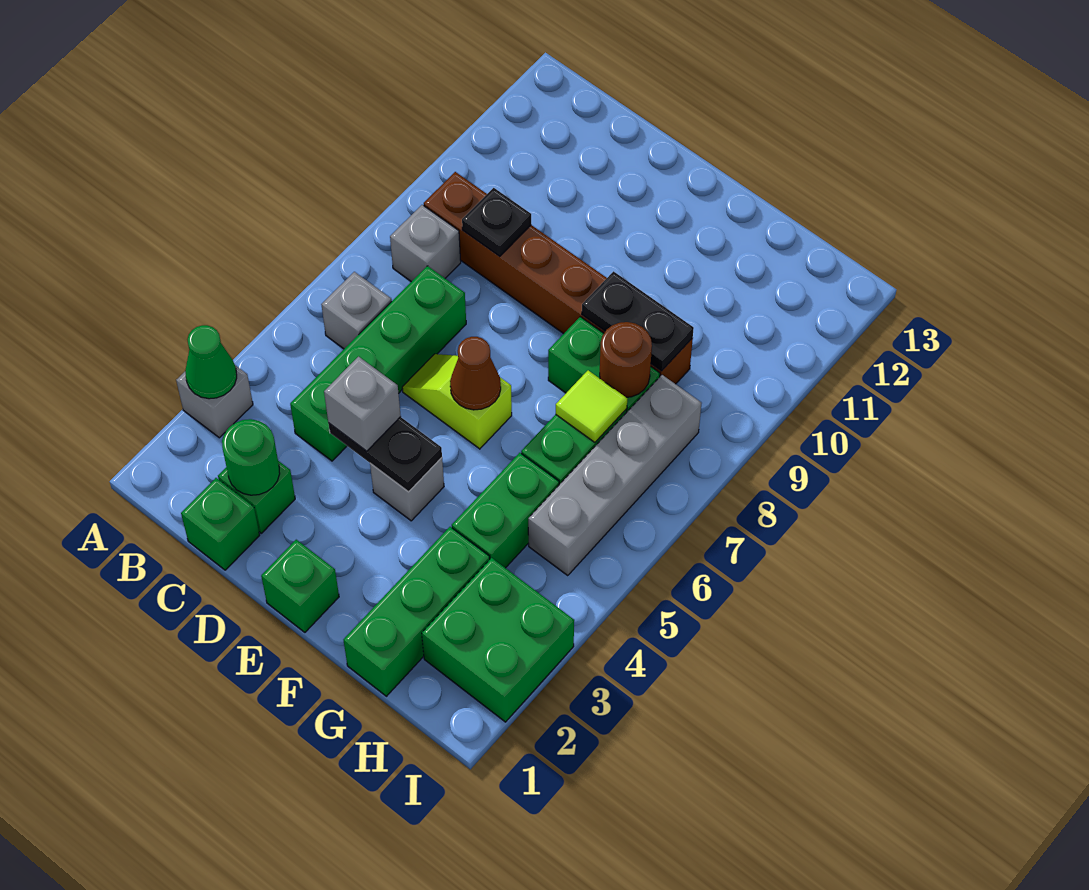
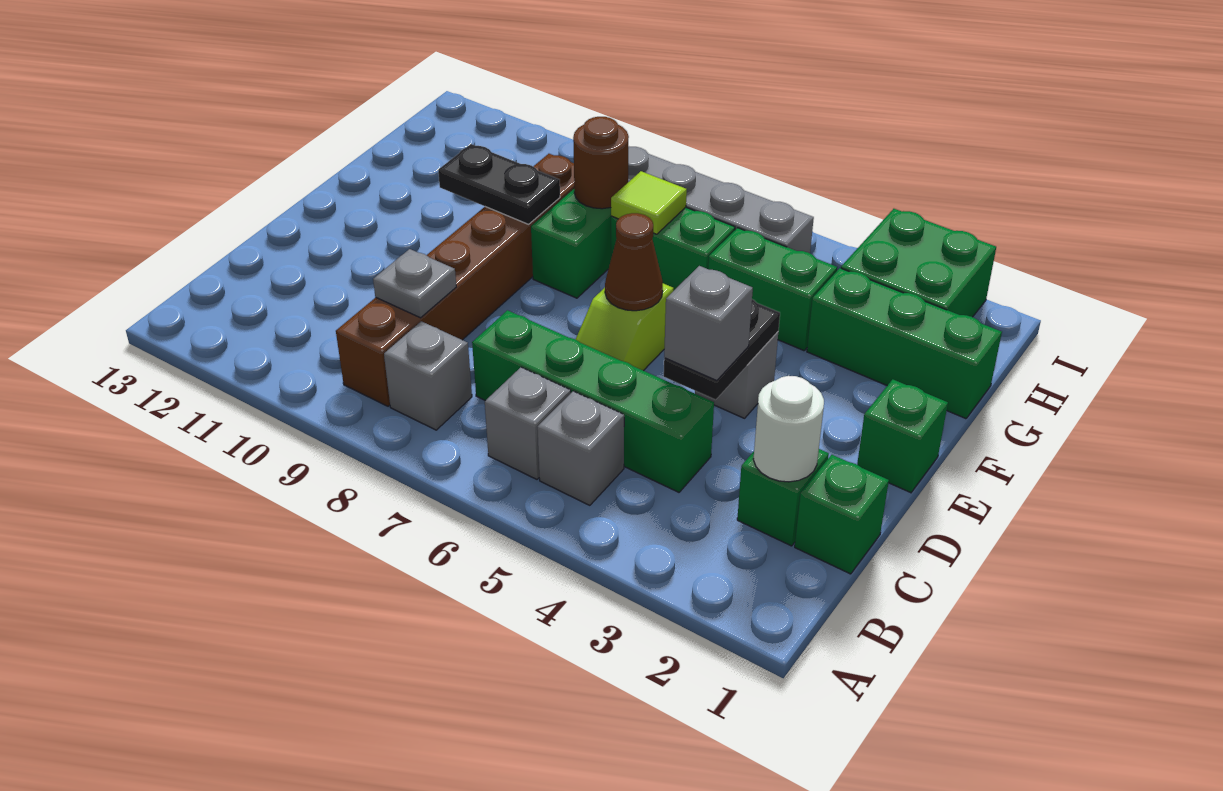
grey 1x1 brick [176,365,253,438] -> grey 1x1 brick moved to [537,391,624,505]
green 1x1 cone [185,325,237,399] -> none
green 1x1 round brick [222,419,280,495] -> white 1x1 round brick [753,376,824,482]
black 1x1 plate [462,188,531,256] -> grey 1x1 plate [373,249,456,318]
black 1x2 plate [582,271,694,371] -> black 1x2 plate turned to [438,144,560,224]

